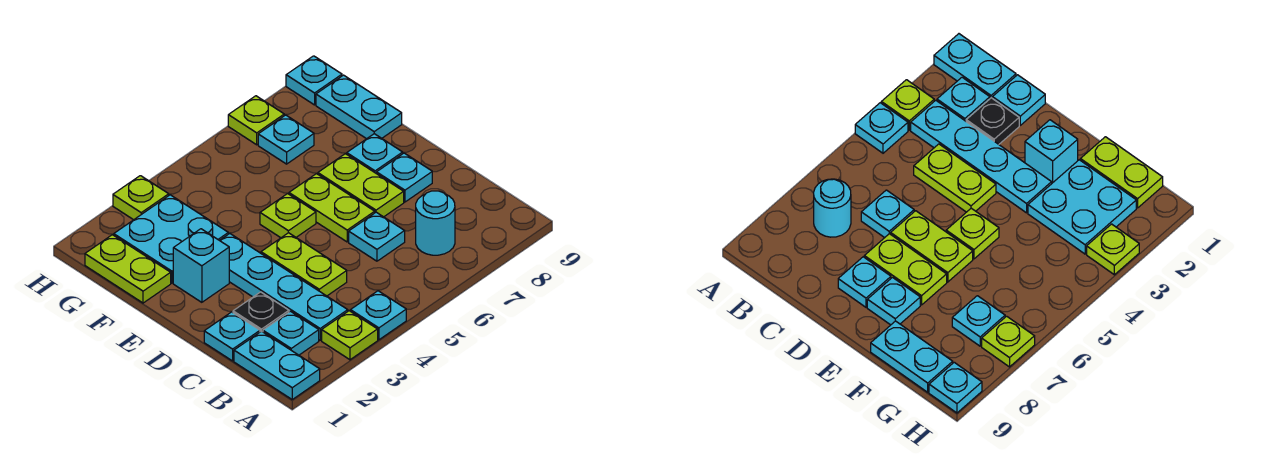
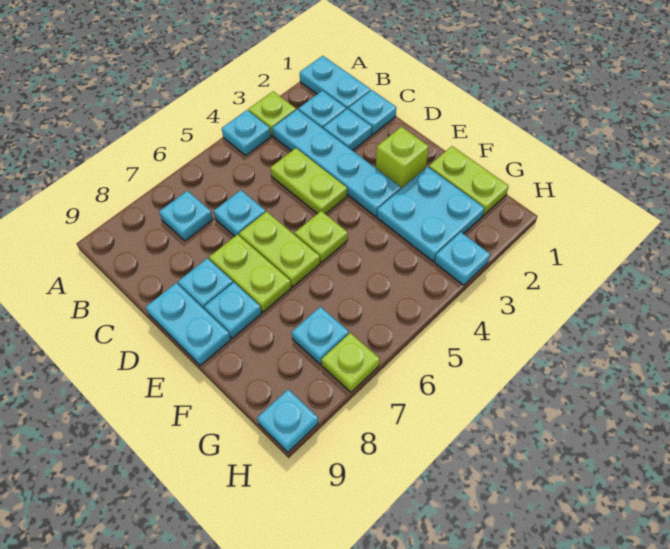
cyan 1x1 round brick [416,191,455,255] -> cyan 1x1 plate [159,191,213,241]
black 1x1 plate [233,292,289,332] -> cyan 1x1 plate [323,109,372,151]
cyan 1x1 brick [173,229,229,302] -> lime 1x1 brick [376,127,429,189]
cyan 1x2 plate [316,75,402,139] -> cyan 1x2 plate moved to [146,283,231,366]
lime 1x1 plate [113,176,169,220] -> cyan 1x1 plate [435,232,490,285]

